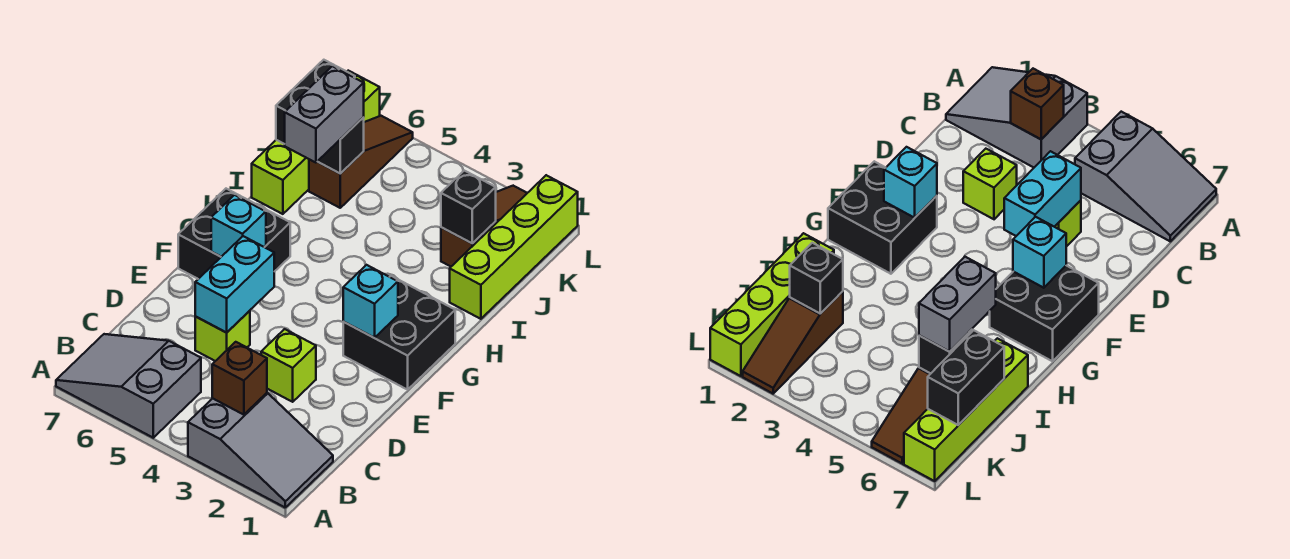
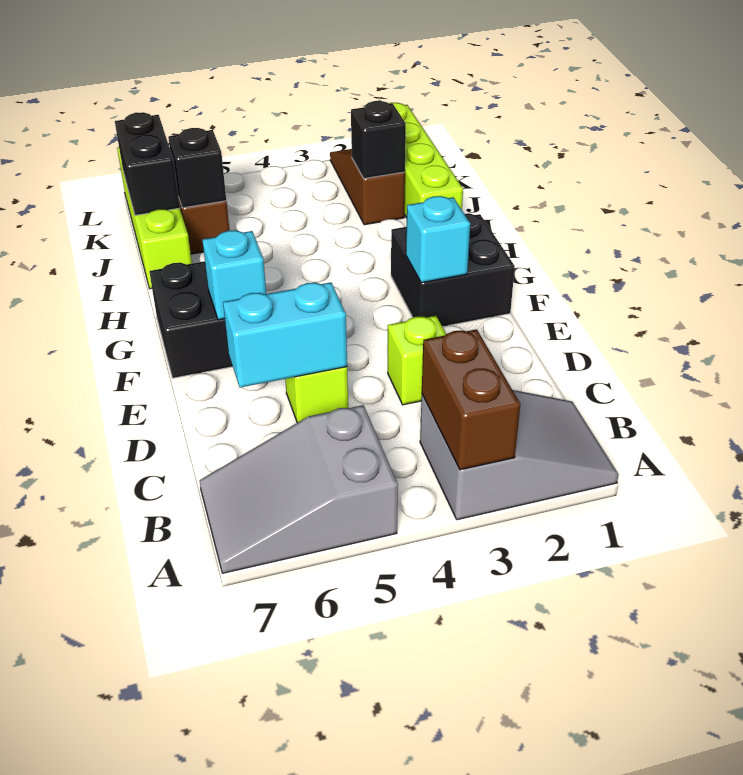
brown 1x1 brick [212,342,267,415] -> brown 1x2 brick [422,329,520,470]
cyan 1x2 brick [195,236,274,333] -> cyan 1x2 brick turned to [223,282,347,388]
grey 1x2 brick [285,66,364,163] -> none

